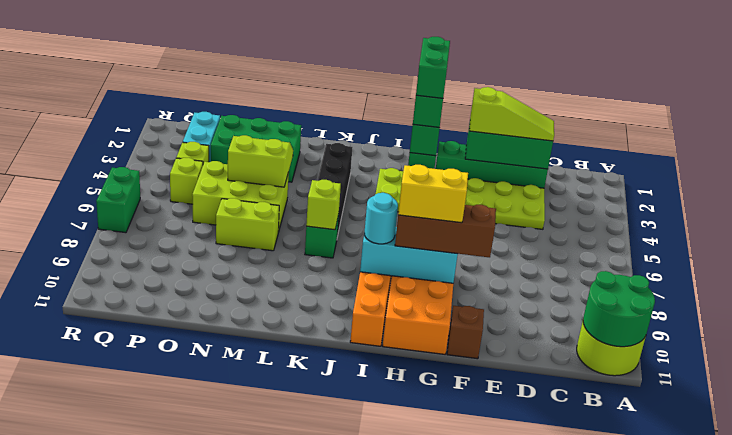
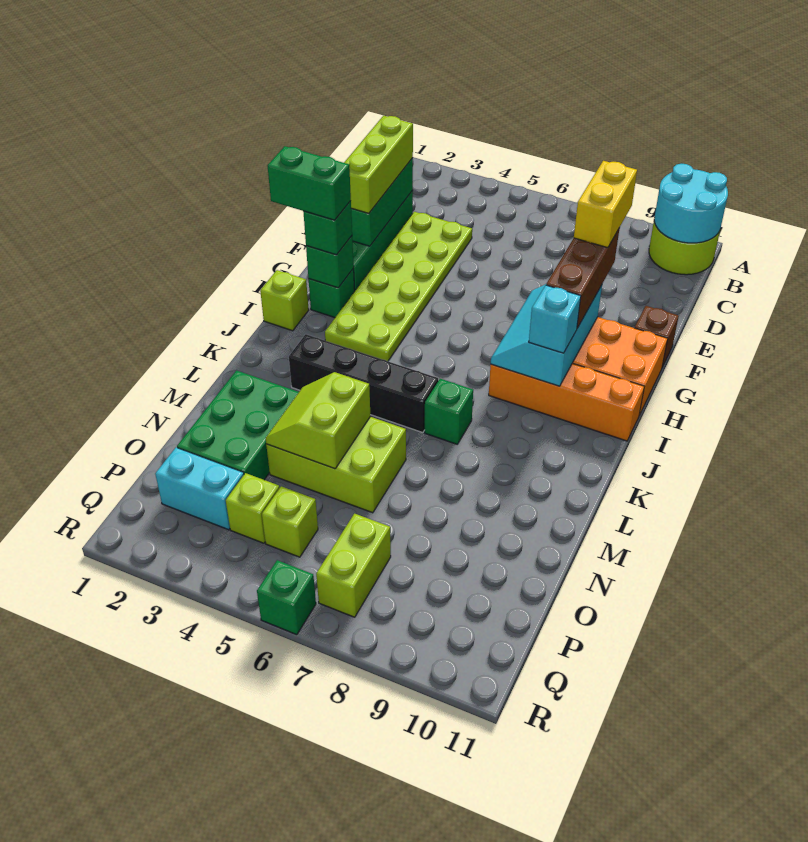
green 2x2 round brick [583,271,655,347] -> cyan 2x2 round brick [654,164,728,243]
lime 1x3 slope [469,87,554,141] -> lime 1x3 brick [344,116,413,214]
yellow 1x2 brick [398,165,468,223] -> yellow 1x2 brick moved to [574,161,637,248]
cyan 1x1 round brick [364,193,398,244] -> cyan 1x1 brick [529,285,581,353]
lime 1x1 brick [306,180,341,230] -> lime 1x1 brick moved to [260,270,309,331]
lime 2x3 brick [192,161,289,232] -> lime 2x3 brick turned to [266,417,406,513]
lime 1x2 brick [216,198,279,251] -> lime 1x2 brick moved to [316,514,391,617]
green 1x2 brick [96,167,140,233] -> green 1x1 brick [257,560,316,635]

